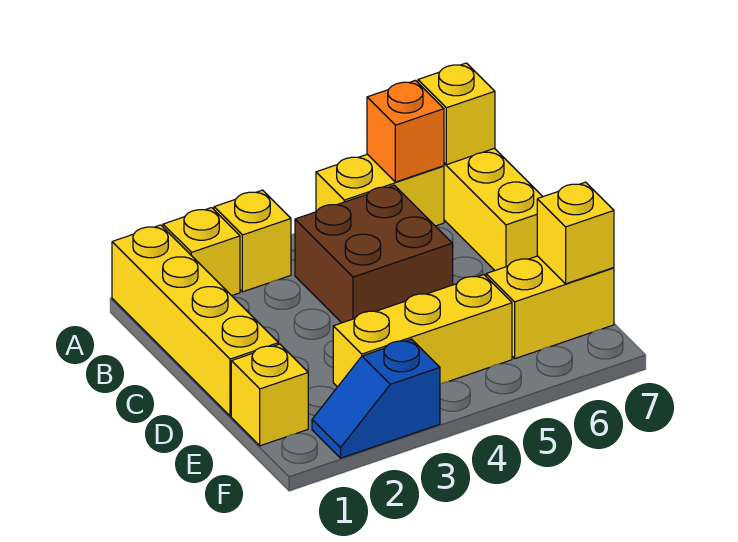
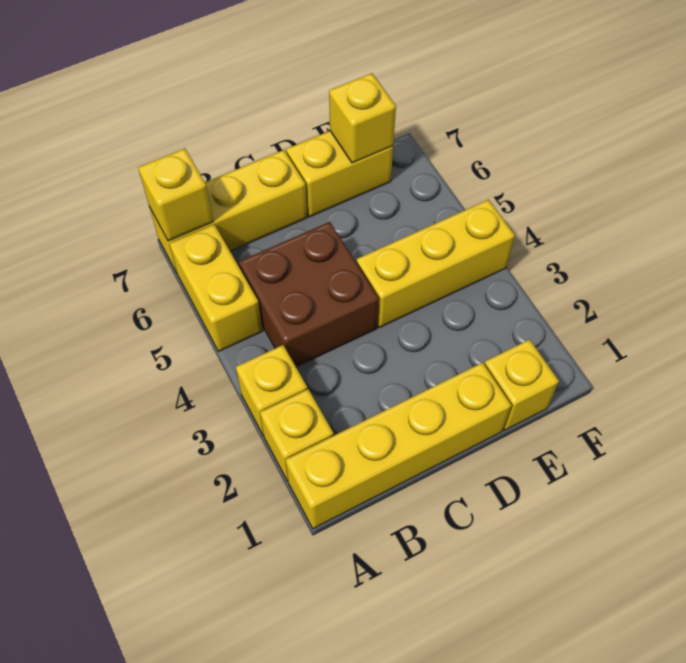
orange 1x1 brick [367,80,444,182] -> none
yellow 1x3 brick [333,275,512,387] -> yellow 1x3 brick turned to [357,200,515,328]
yellow 1x2 brick [486,256,614,359] -> yellow 1x2 brick turned to [286,131,393,217]
blue 1x2 slope [312,339,440,458] -> none

